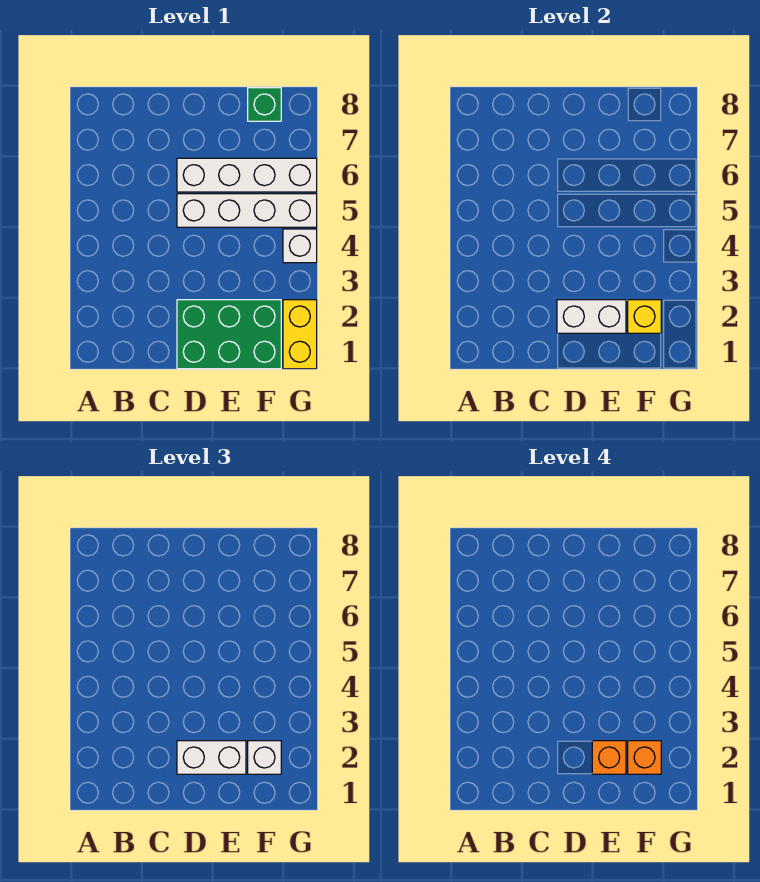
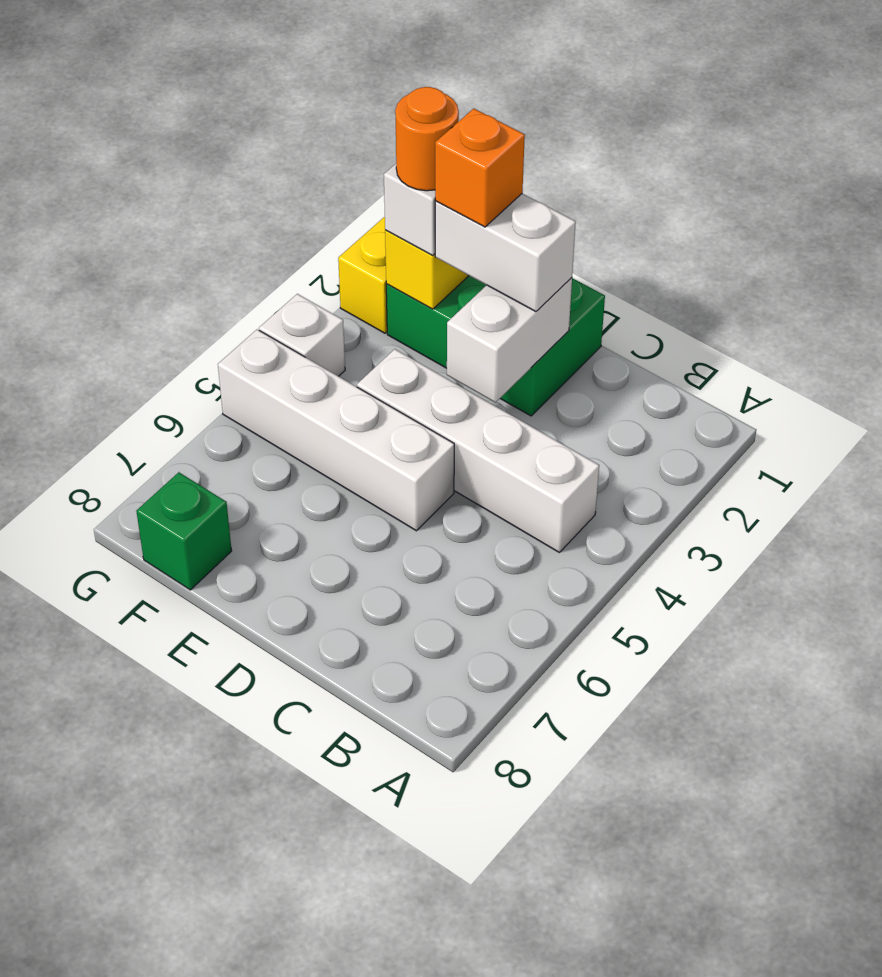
white 1x2 brick [557,300,626,333] -> white 1x2 brick turned to [447,278,572,403]
white 1x4 brick [177,158,317,192] -> white 1x4 brick moved to [357,349,599,553]
orange 1x1 brick [628,741,661,774] -> orange 1x1 round brick [395,87,459,191]

